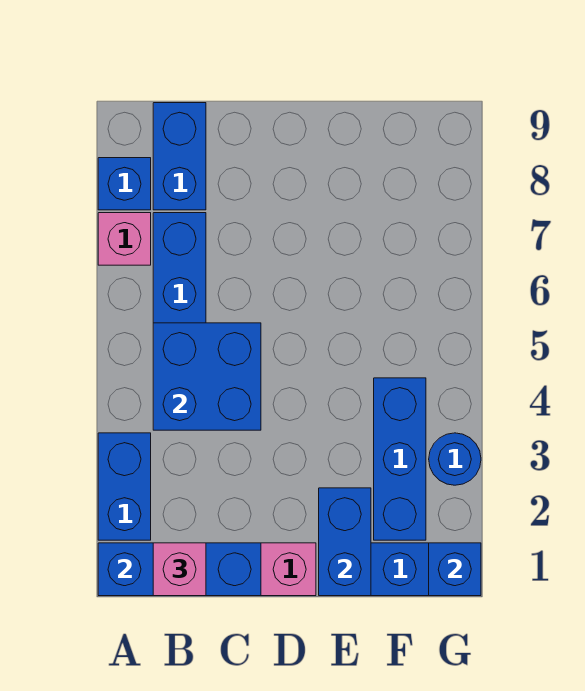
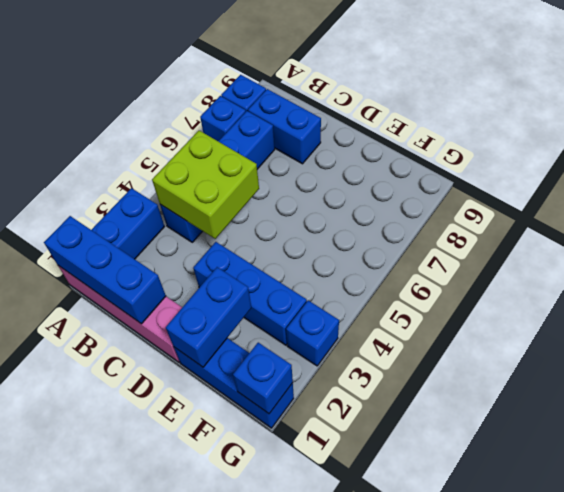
pink 1x1 brick [98,213,151,265] -> blue 1x1 brick [200,96,246,141]
pink 1x1 brick [153,543,206,596] -> none
blue 2x2 brick [153,323,261,430] -> lime 2x2 brick [152,131,259,239]
blue 1x2 brick [153,103,206,210] -> blue 1x2 brick turned to [248,89,321,164]
blue 1x3 brick [374,378,426,540] -> blue 1x3 brick turned to [193,242,307,345]
blue 1x1 round brick [429,433,481,485] -> blue 1x1 brick [286,300,339,366]

